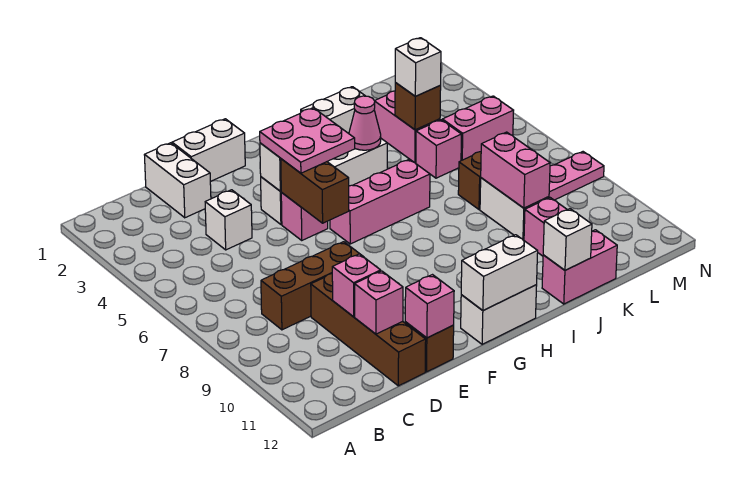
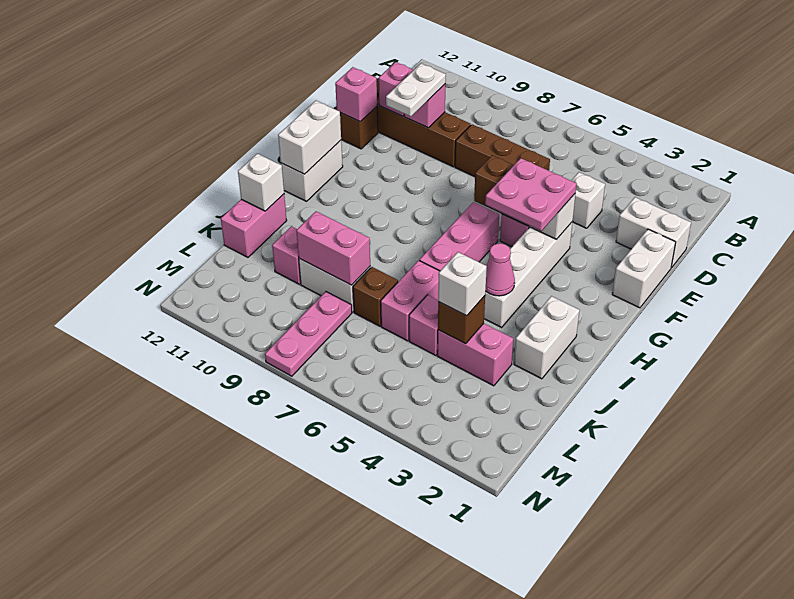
brown 1x3 brick [261,242,361,330] -> brown 1x3 brick turned to [455,124,550,177]
none -> white 1x2 plate [386,64,446,117]
pink 1x2 brick [442,96,514,161] -> pink 1x2 brick moved to [381,260,440,341]

